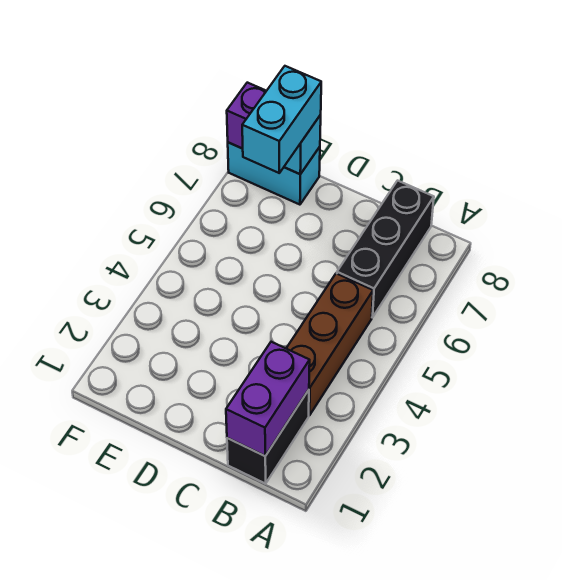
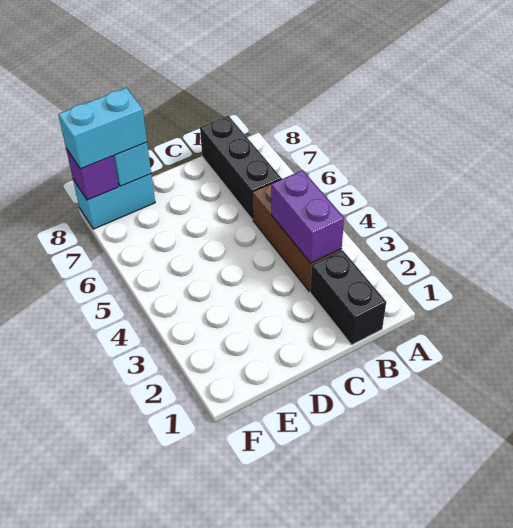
purple 1x2 brick [226,342,310,456] -> purple 1x2 brick moved to [271,170,344,263]
cyan 1x2 brick [242,66,321,173] -> cyan 1x2 brick turned to [58,88,147,169]

